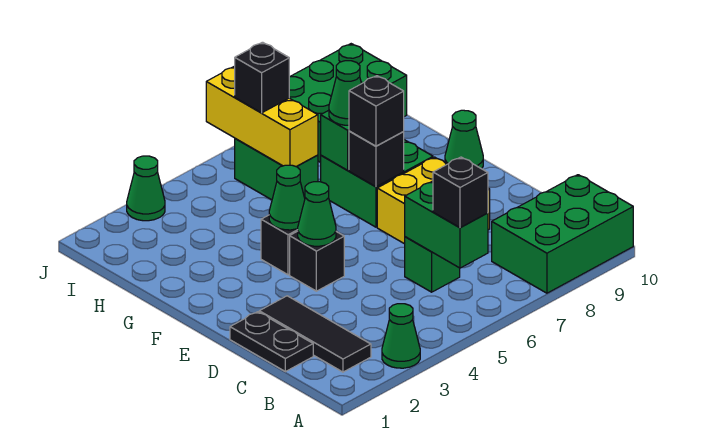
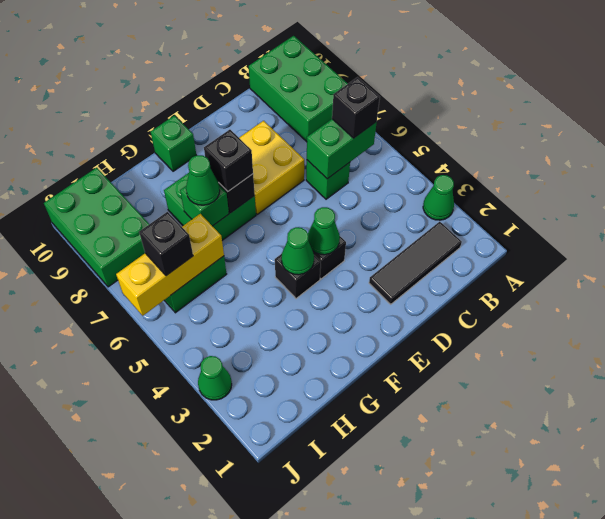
black 1x2 plate [230,312,313,372] -> none
green 1x1 cone [445,110,483,169] -> green 1x1 brick [151,116,196,171]

